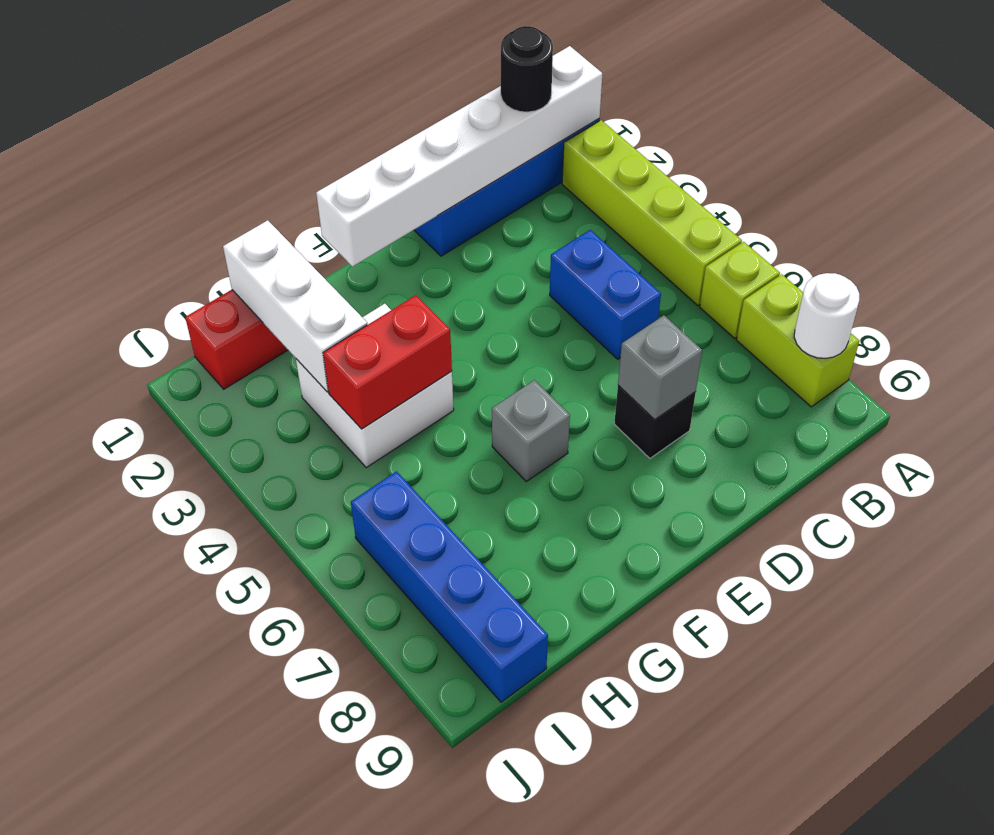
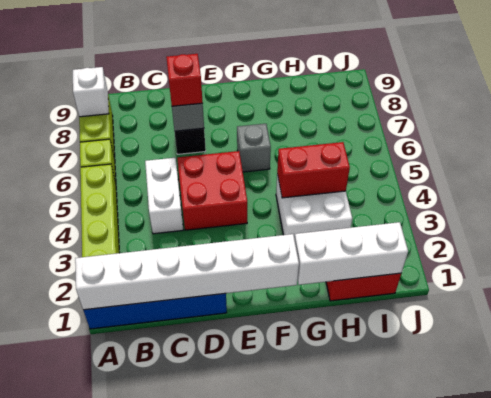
white 1x1 round brick [794,273,859,358] -> white 1x1 brick [73,67,109,117]
black 1x1 round brick [501,26,553,112] -> none
blue 1x2 brick [550,230,661,359] -> white 1x2 brick [145,158,183,234]
none -> red 2x2 brick [177,151,247,230]
none -> red 1x1 brick [166,54,203,106]
white 1x3 brick [223,220,367,392] -> white 1x3 brick turned to [295,222,408,285]
blue 1x4 brick [351,471,548,702] -> none

